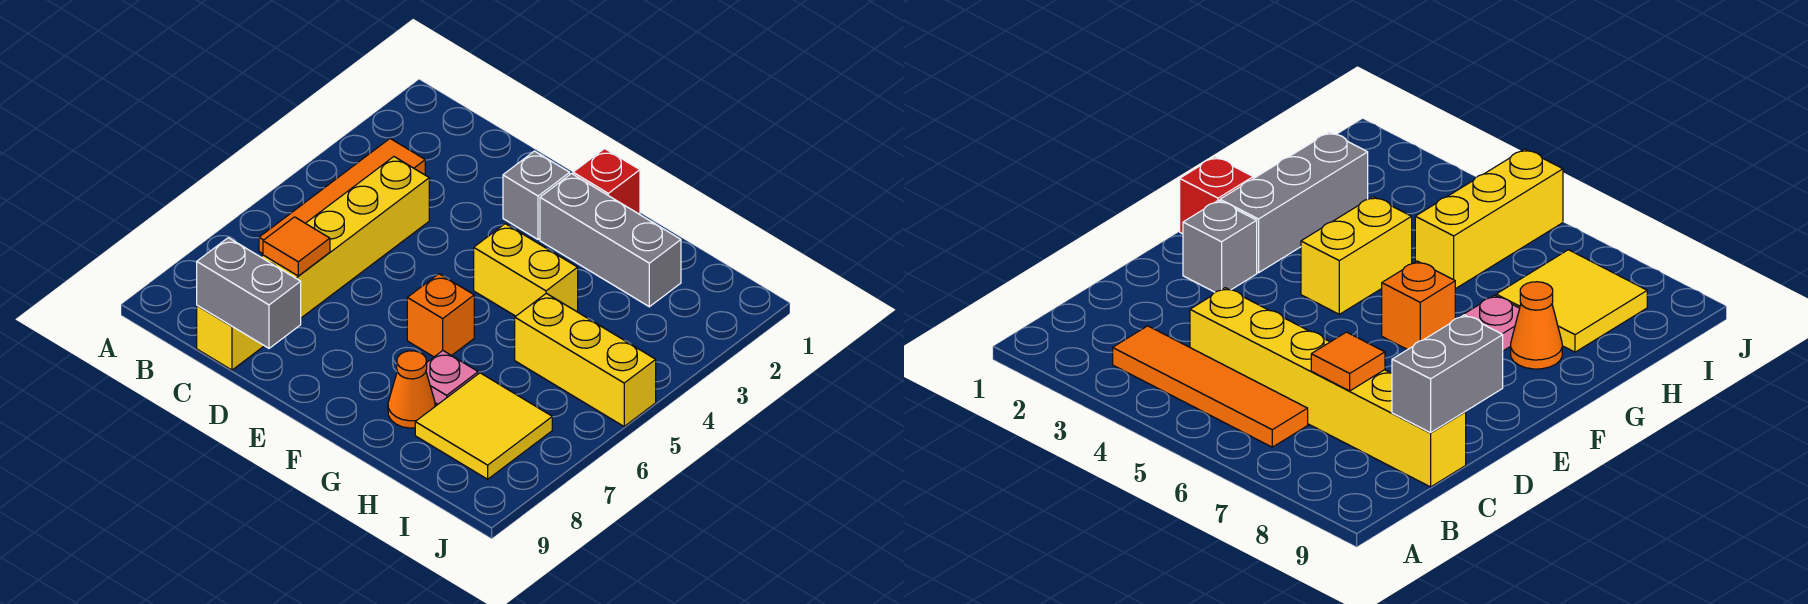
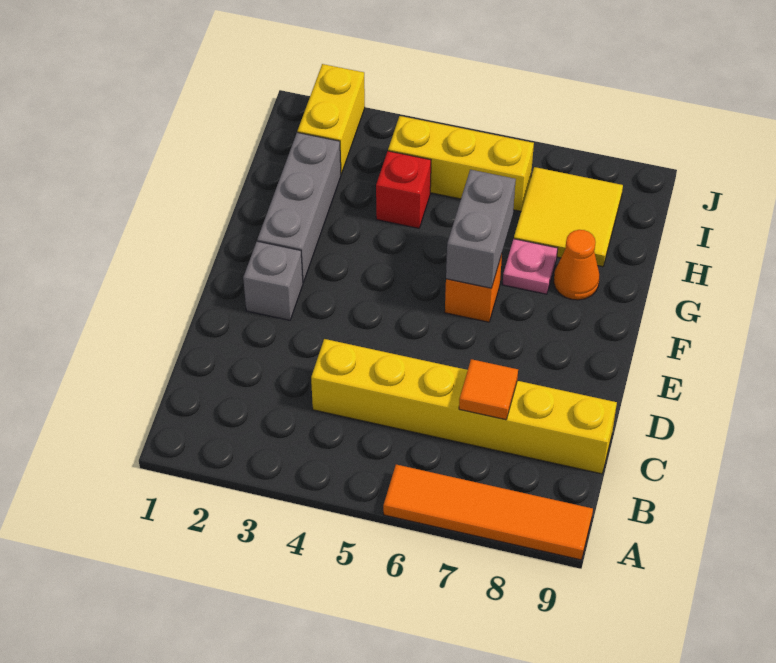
orange 1x4 tile [259,139,425,254] -> orange 1x4 tile moved to [383,465,593,560]
grey 1x2 brick [197,238,301,348] -> grey 1x2 brick moved to [446,170,516,288]
red 1x1 brick [573,149,640,214] -> red 1x1 brick moved to [376,151,431,228]
yellow 1x2 brick [474,224,578,316] -> yellow 1x2 brick moved to [298,64,365,174]
yellow 1x3 brick [515,293,656,426] -> yellow 1x3 brick turned to [388,116,534,211]

